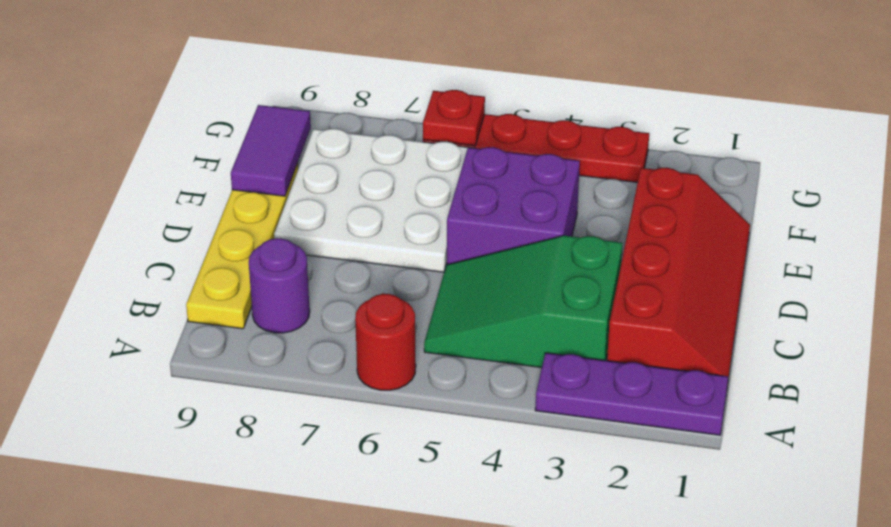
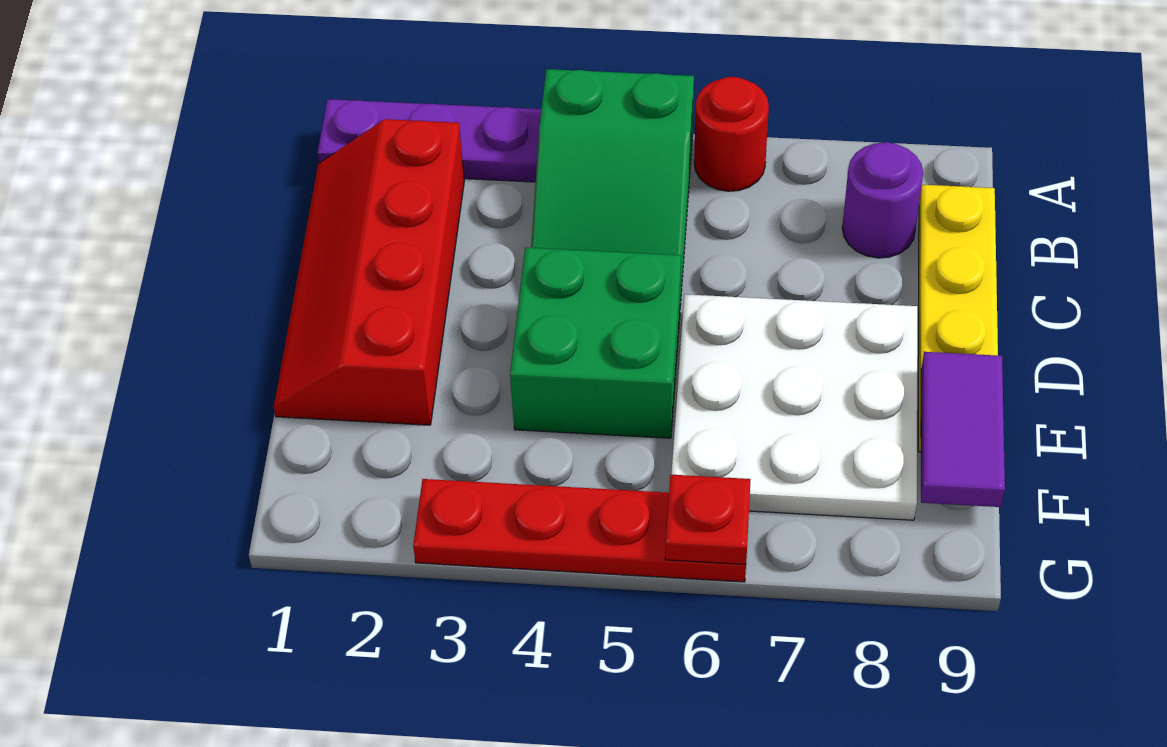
green 2x3 slope [424,236,622,368] -> green 2x3 slope turned to [531,69,694,305]
purple 2x2 brick [447,147,580,265] -> green 2x2 brick [510,247,681,438]

